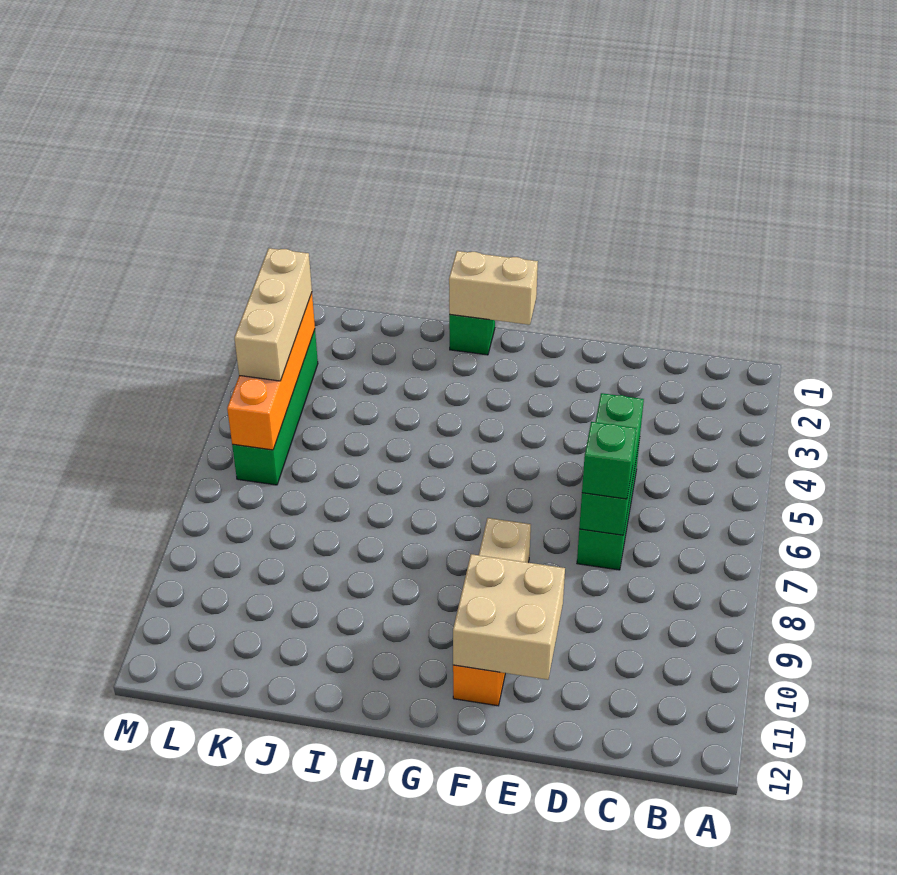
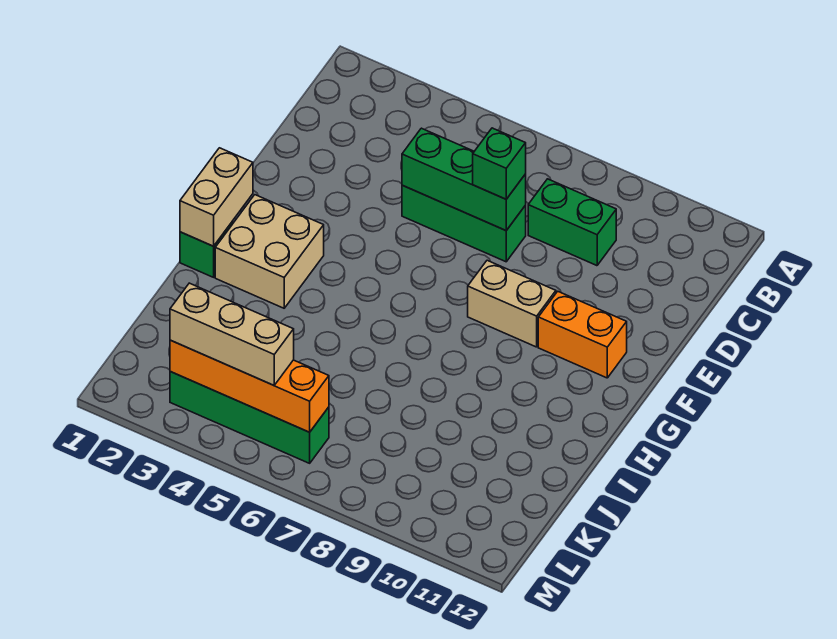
none -> green 1x2 brick [528,179,616,266]
tan 2x2 brick [453,554,565,680] -> tan 2x2 brick moved to [215,195,324,308]

